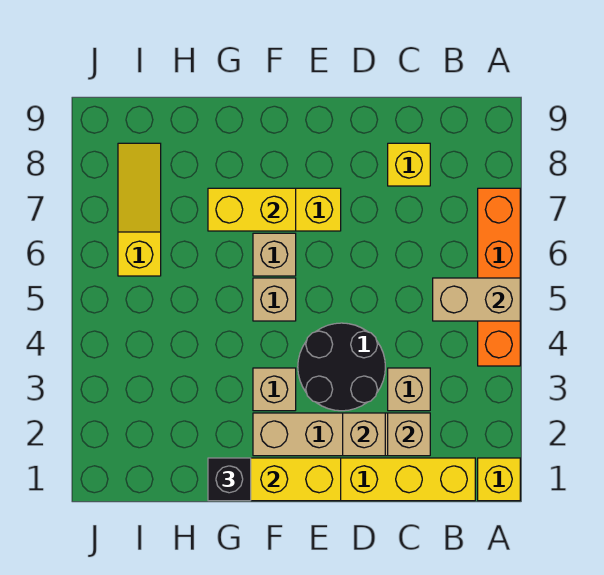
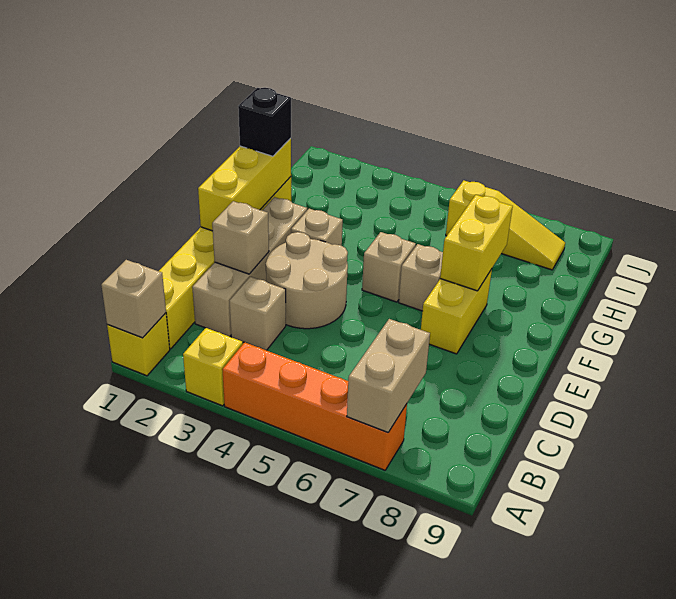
tan 1x2 brick [433,278,520,321] -> tan 1x2 brick moved to [347,319,430,433]
tan 1x1 brick [388,413,430,456] -> tan 1x1 brick moved to [101,260,166,338]
yellow 1x1 brick [388,143,430,186] -> yellow 1x1 brick moved to [183,328,243,406]
black 2x2 round brick [298,323,385,411] -> tan 2x2 round brick [266,232,348,329]

